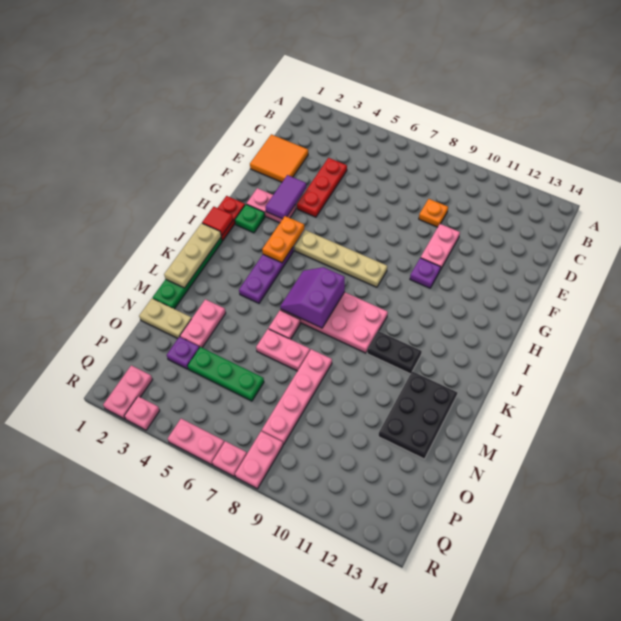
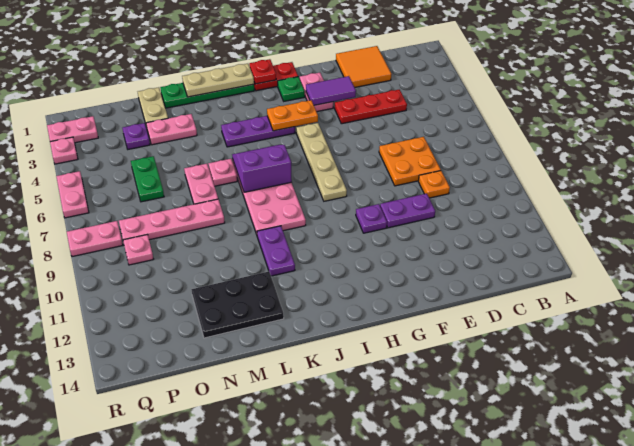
none -> orange 2x2 plate [379,137,441,186]
pink 1x2 plate [421,224,460,270] -> purple 1x2 plate [380,193,435,228]
red 1x1 tile [202,207,233,236] -> red 1x1 plate [249,59,276,84]
black 1x2 plate [367,331,422,374] -> purple 1x2 plate [257,226,295,276]
green 1x3 plate [188,347,264,401] -> green 1x2 plate [131,156,164,202]
pink 1x1 plate [212,441,247,477] -> pink 1x1 plate moved to [123,235,153,265]

